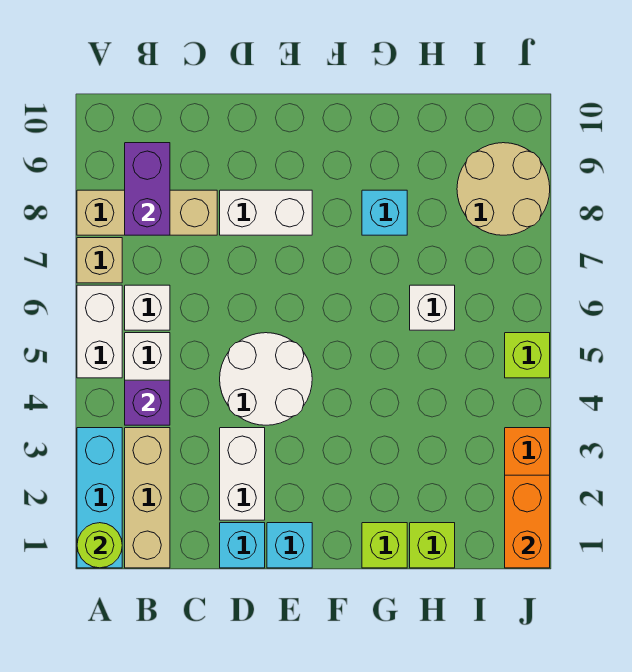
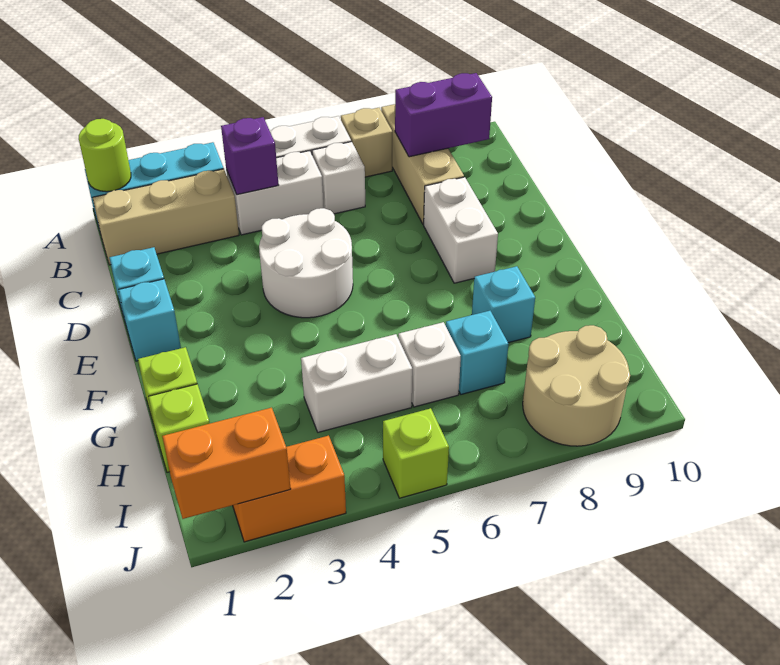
white 1x2 brick [220,428,265,520] -> white 1x2 brick moved to [301,334,412,432]
none -> cyan 1x1 brick [446,311,508,394]

